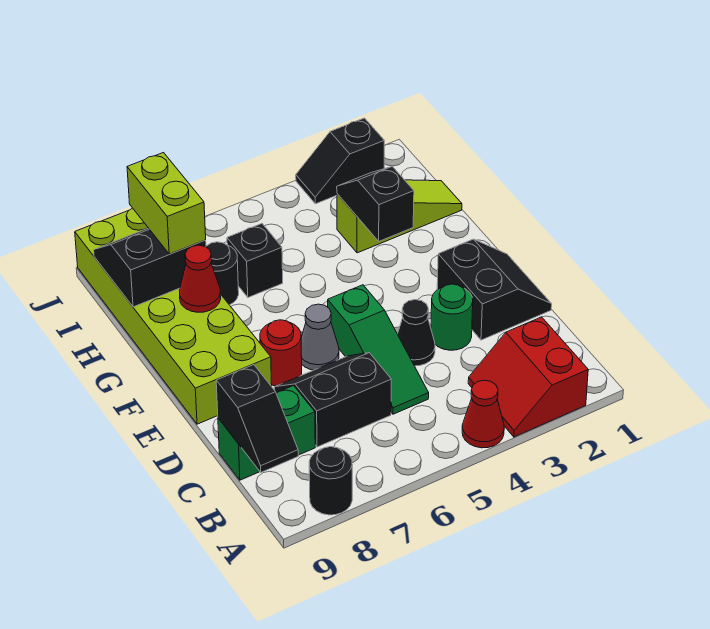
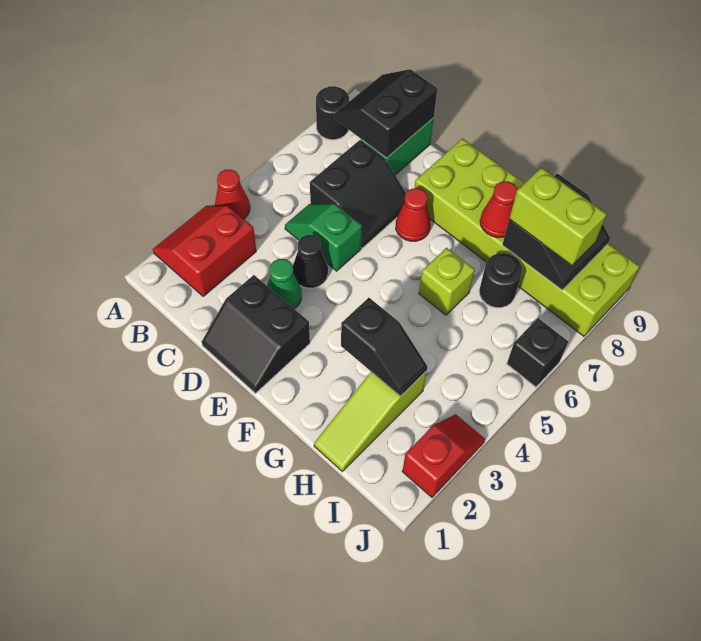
red 2x2 slope [468,317,588,437] -> red 2x2 slope turned to [153,206,256,296]
black 1x2 slope [216,365,298,472] -> black 2x2 slope [334,69,437,158]
green 1x3 slope [328,285,429,414] -> green 1x2 slope [285,204,362,271]
green 1x1 round brick [431,284,473,350] -> green 1x1 cone [267,259,302,309]
grey 1x1 cone [301,304,339,370] -> none
red 1x1 round brick [260,320,302,386] -> red 1x1 cone [396,188,431,241]
none -> lime 1x1 brick [419,248,475,315]
black 1x1 brick [227,224,283,297] -> black 1x1 brick moved to [507,318,568,387]
black 1x2 slope [296,118,384,204] -> red 1x2 slope [402,414,485,497]

